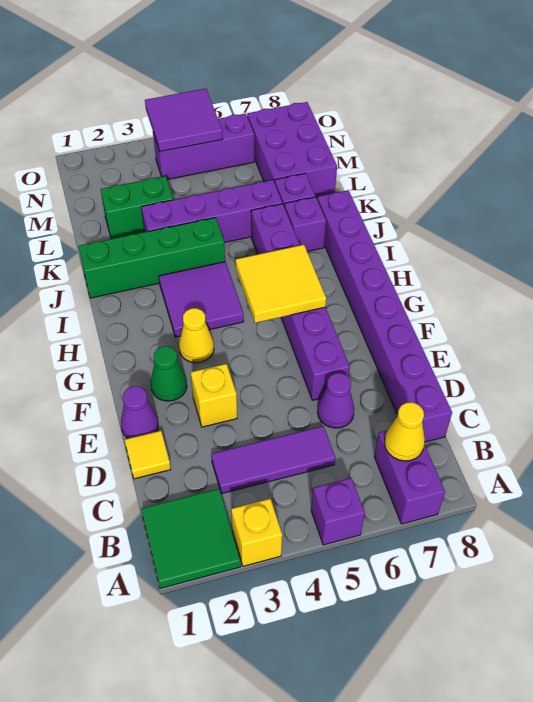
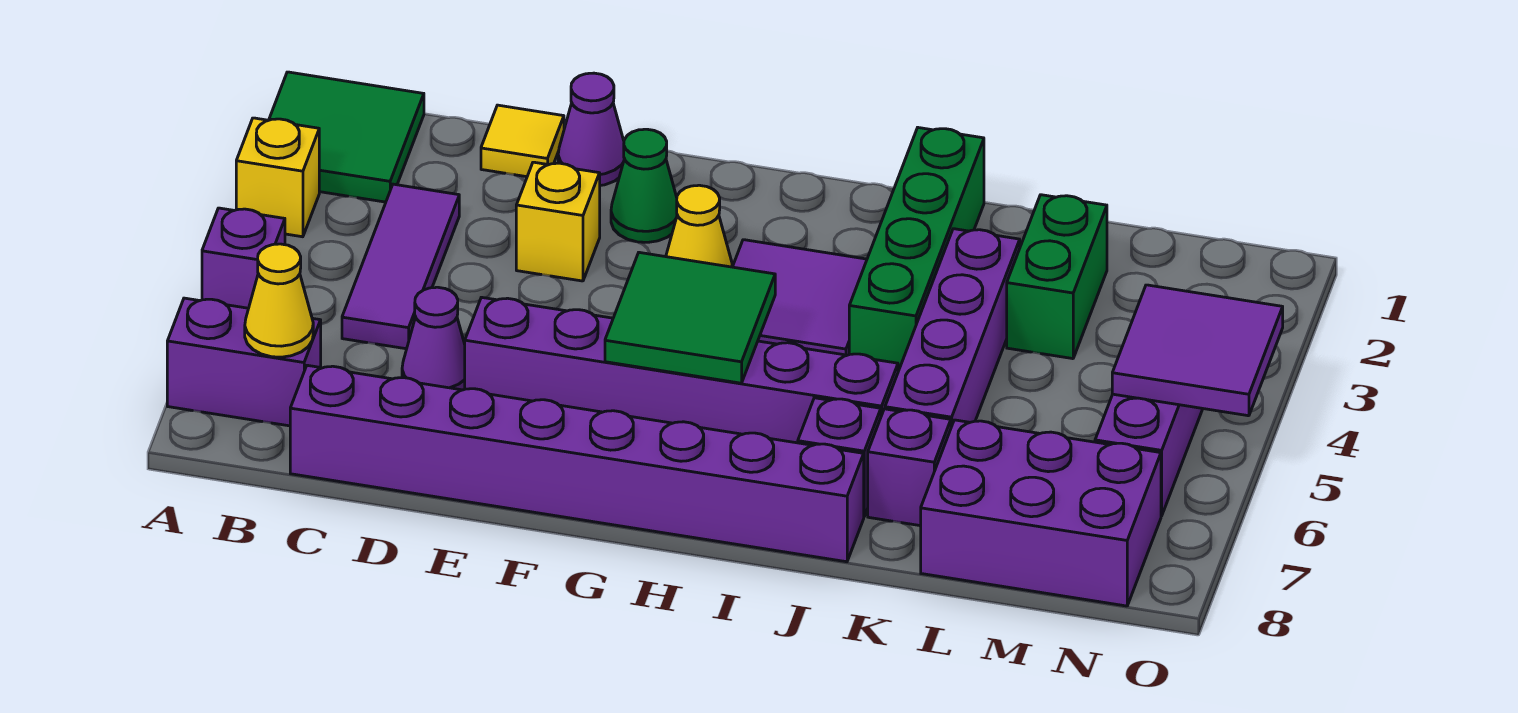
yellow 2x2 tile [235,245,326,323] -> green 2x2 tile [605,252,775,383]

